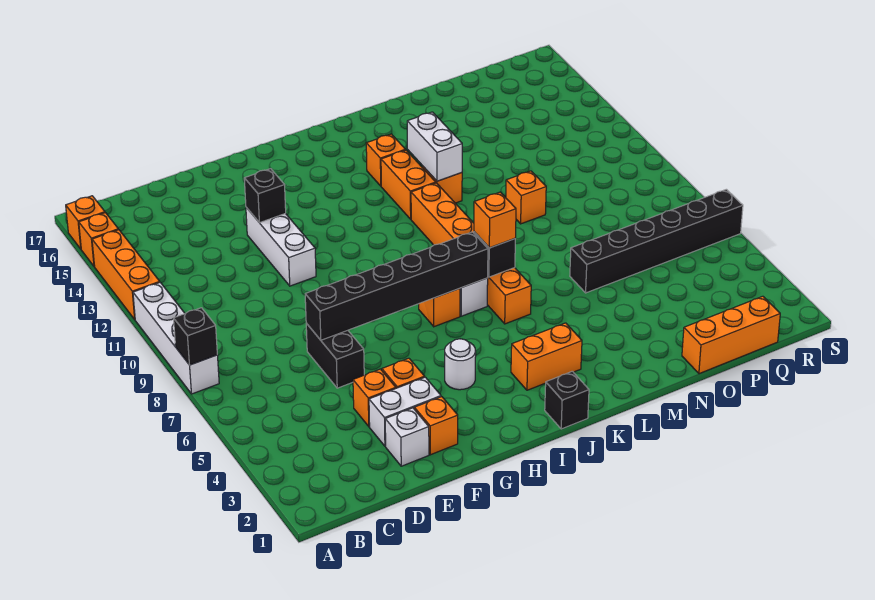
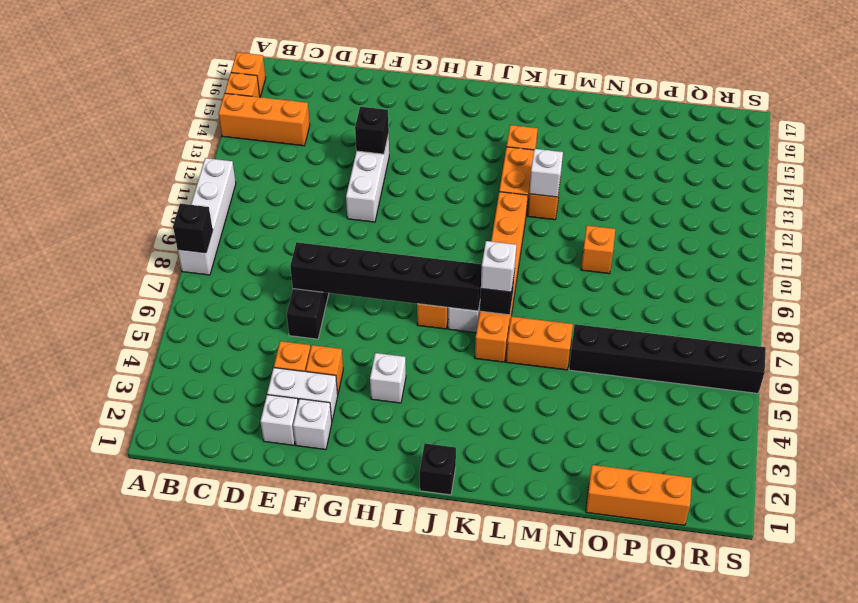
orange 1x3 brick [92,230,160,319] -> orange 1x3 brick turned to [218,93,310,146]
orange 1x1 brick [414,397,458,455] -> white 1x1 brick [293,399,332,450]
white 1x1 round brick [445,339,476,390] -> white 1x1 brick [370,353,406,403]
orange 1x2 brick [511,323,582,390] -> orange 1x2 brick moved to [506,317,573,370]
orange 1x1 brick [474,192,516,248] -> white 1x1 brick [481,241,516,292]
white 1x2 brick [407,112,462,181] -> white 1x1 brick [529,149,563,197]

